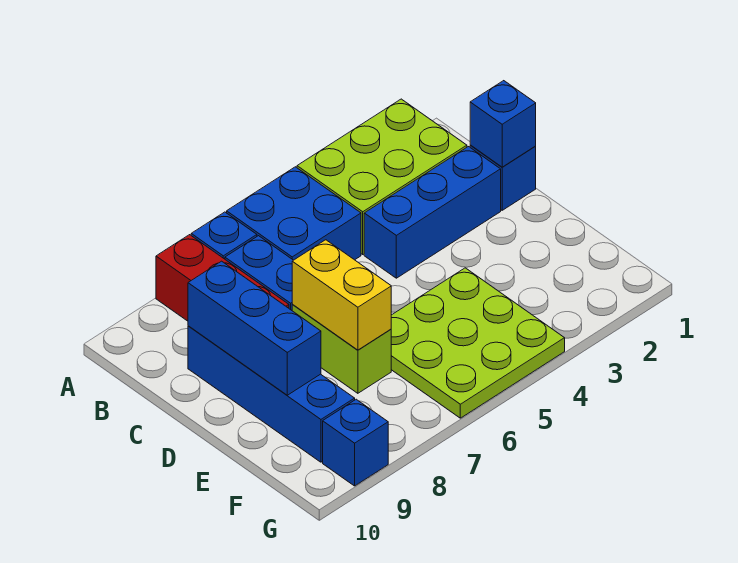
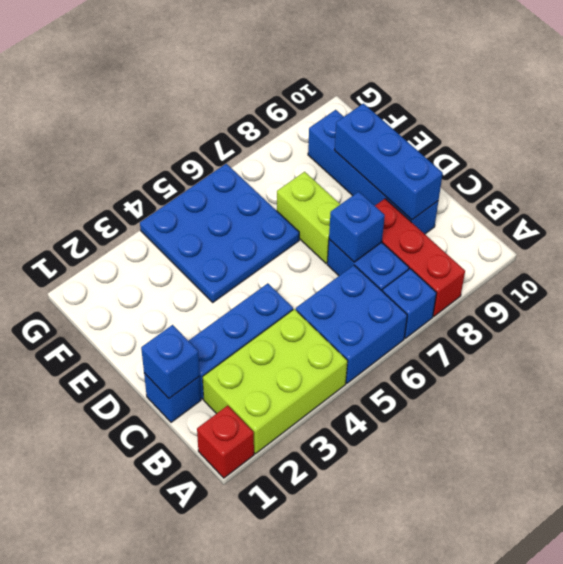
none -> red 1x1 brick [197,405,254,478]
yellow 1x2 brick [292,240,391,350] -> none
lime 3x3 plate [391,268,565,418] -> blue 3x3 plate [140,164,299,302]
blue 1x1 brick [323,399,388,486] -> blue 1x1 brick moved to [329,192,385,262]

